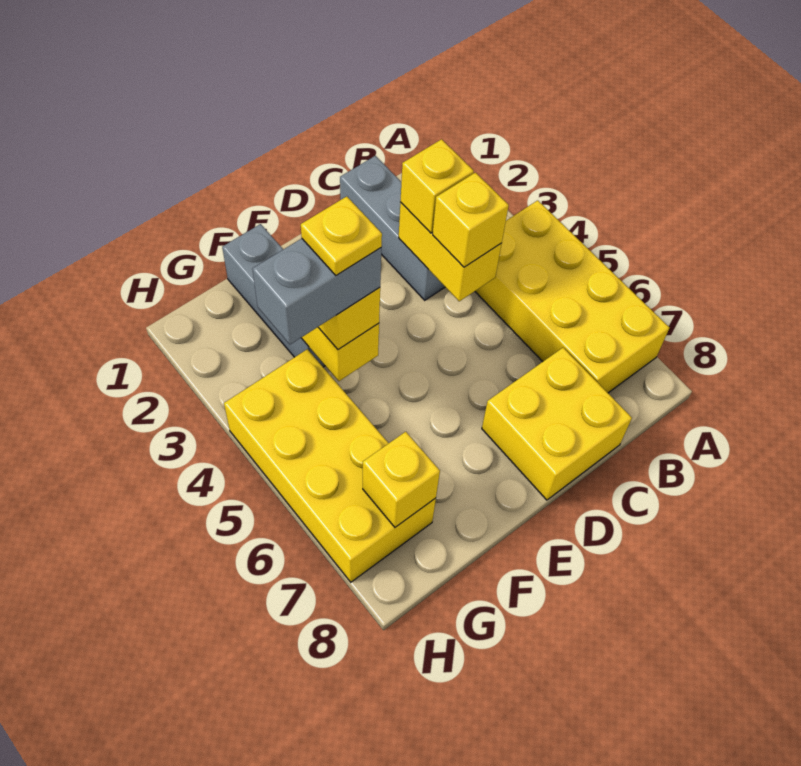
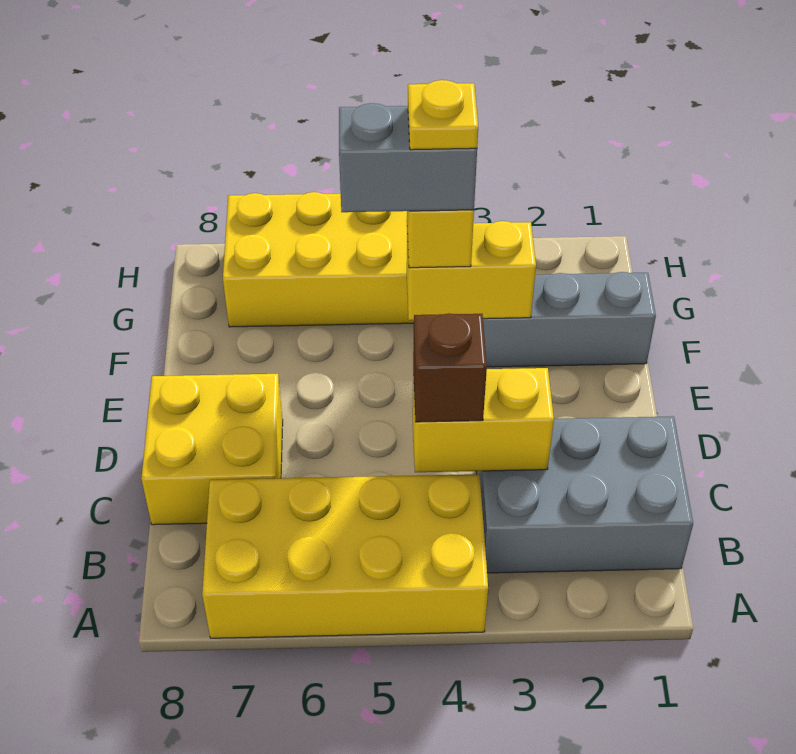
grey 1x3 brick [340,156,445,300] -> grey 2x3 brick [476,416,693,573]
yellow 1x1 brick [400,139,474,233] -> none
yellow 1x1 brick [433,173,509,267] -> brown 1x1 brick [413,314,487,422]
grey 1x2 brick [252,239,381,344] -> grey 1x2 brick turned to [339,103,477,212]
yellow 1x1 brick [363,432,440,527] -> none

